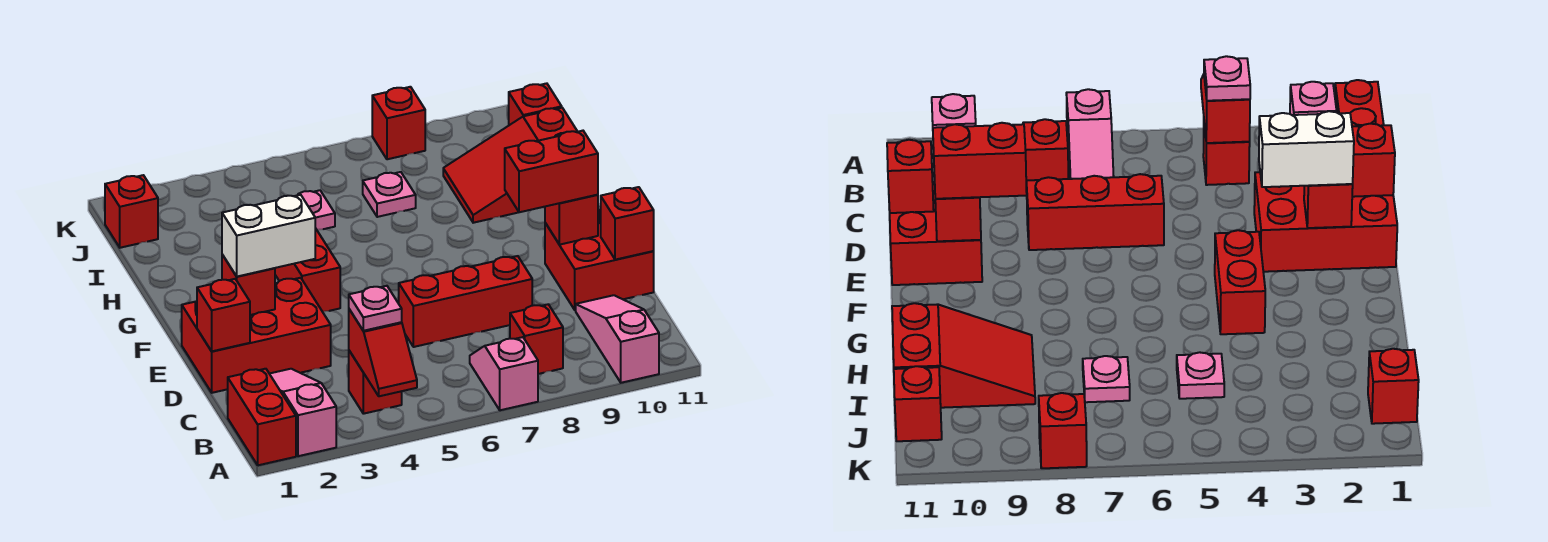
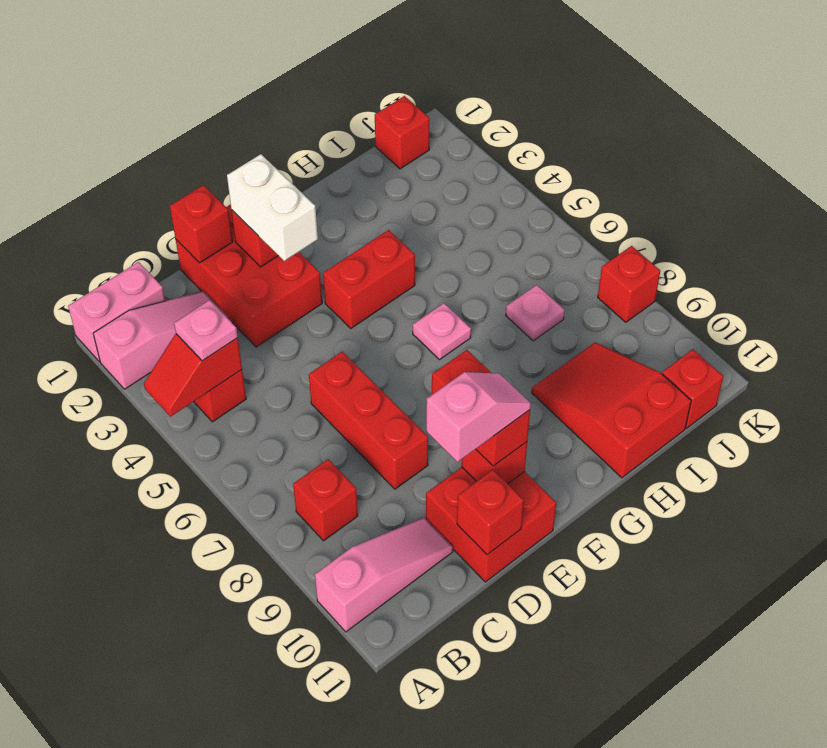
red 1x2 brick [228,369,296,465] -> pink 1x2 brick [68,262,165,362]
pink 1x2 slope [470,337,538,410] -> pink 1x2 slope moved to [426,372,531,462]
pink 1x1 plate [298,190,335,230] -> pink 1x1 plate moved to [413,303,471,360]

